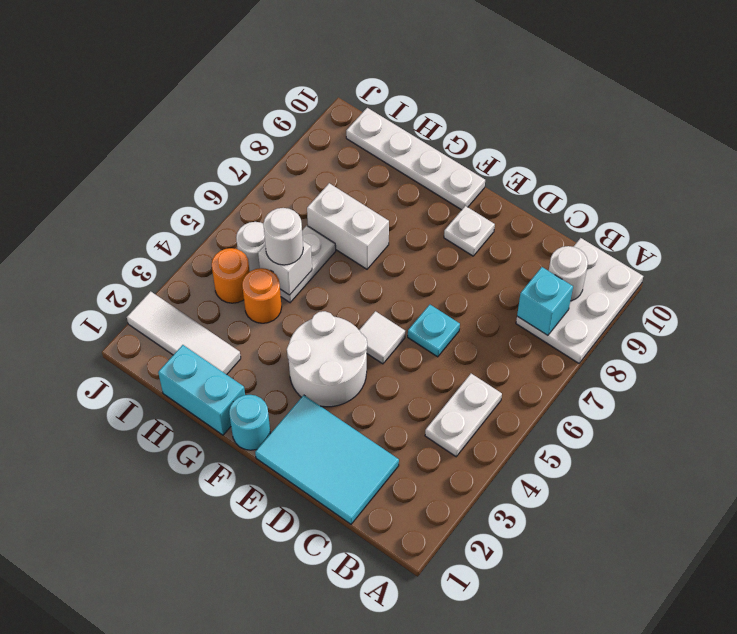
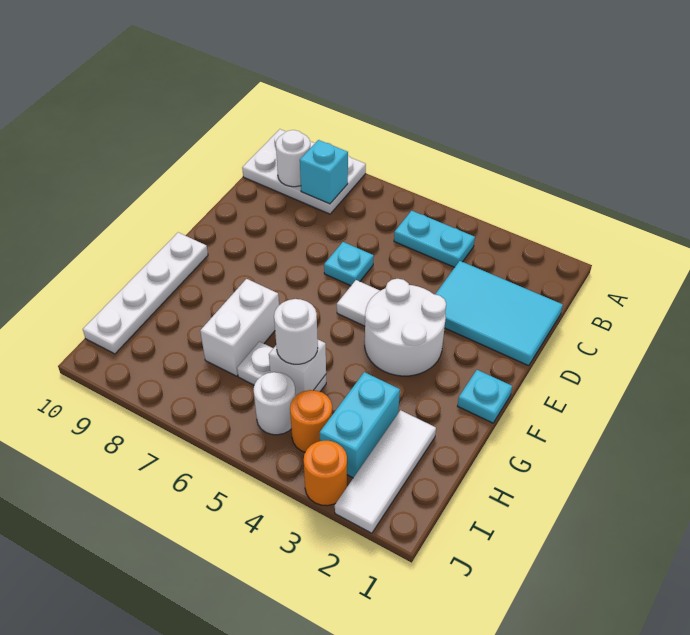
white 1x2 plate [425,374,502,457] -> cyan 1x2 plate [394,211,475,267]
cyan 2x3 tile [255,395,399,524] -> cyan 2x3 tile turned to [435,261,563,366]
white 1x1 plate [444,206,495,256] -> none
cyan 1x1 round brick [229,395,270,450] -> cyan 1x1 plate [458,370,512,423]
cyan 1x2 brick [158,345,245,435] -> cyan 1x2 brick moved to [320,372,400,478]
orange 1x1 round brick [242,268,282,323] -> orange 1x1 round brick moved to [304,441,347,506]

